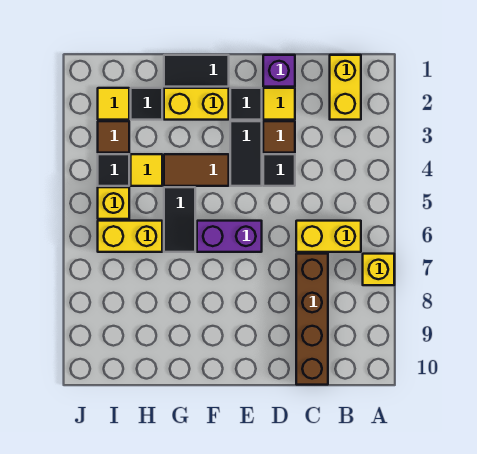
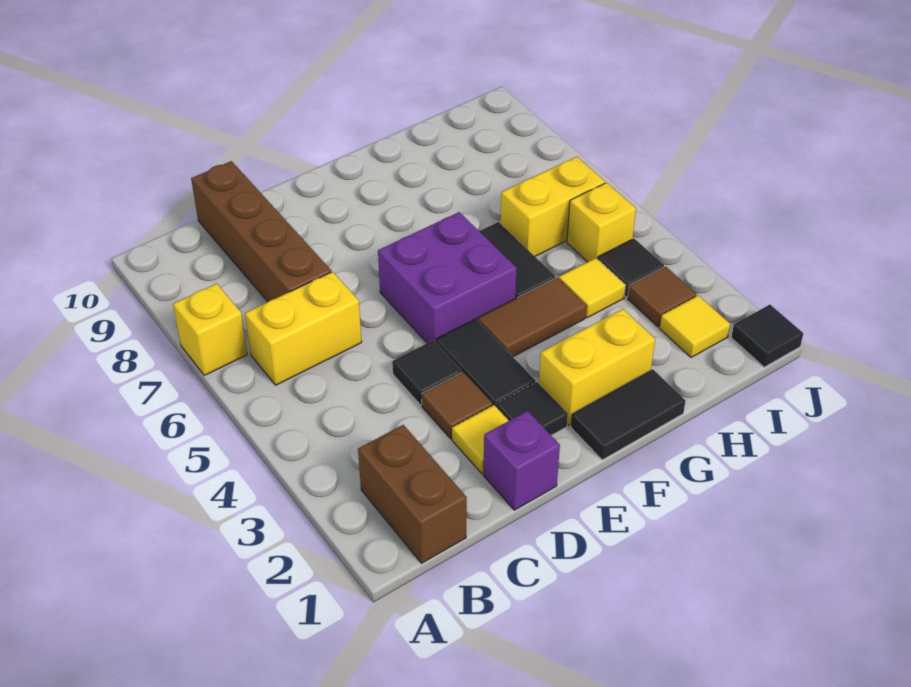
yellow 1x2 brick [330,55,361,120] -> brown 1x2 brick [358,425,467,563]
purple 1x2 brick [197,221,262,252] -> purple 2x2 brick [378,212,517,343]
black 1x1 tile [131,88,162,120] -> black 1x1 tile moved to [731,305,803,367]

